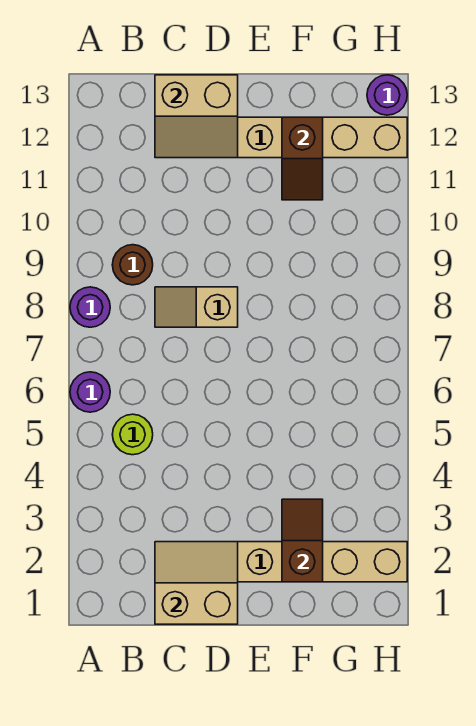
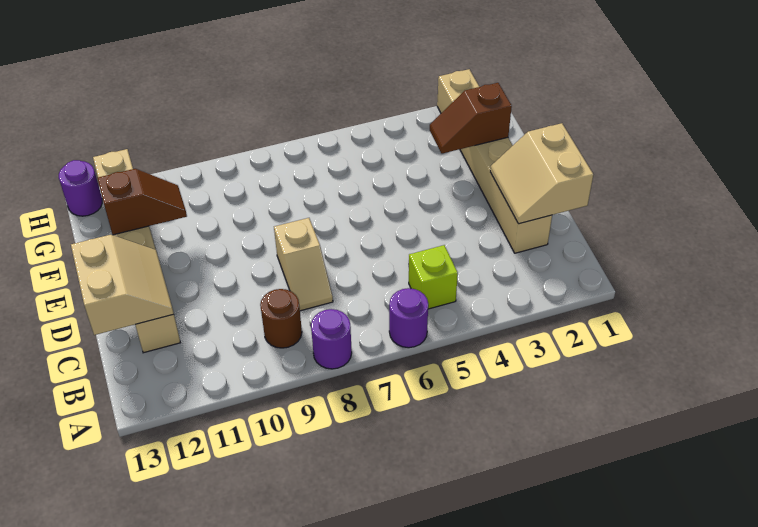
lime 1x1 round brick [112,414,153,455] -> lime 1x1 brick [409,245,458,309]

